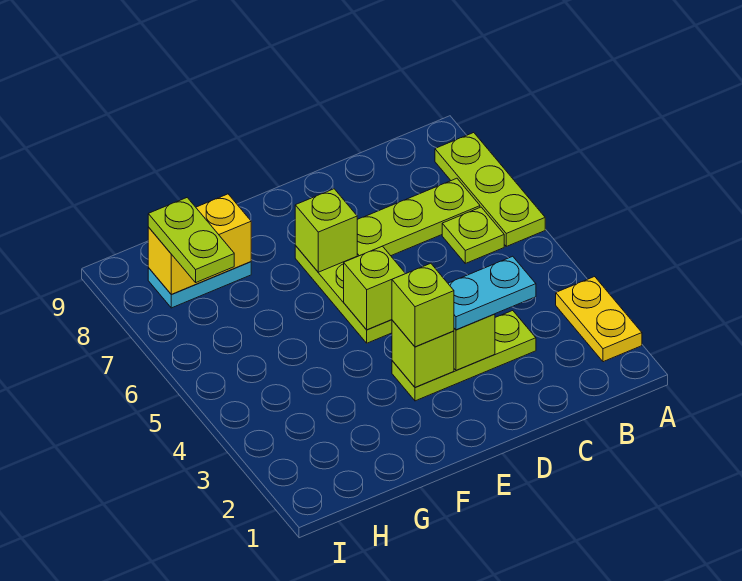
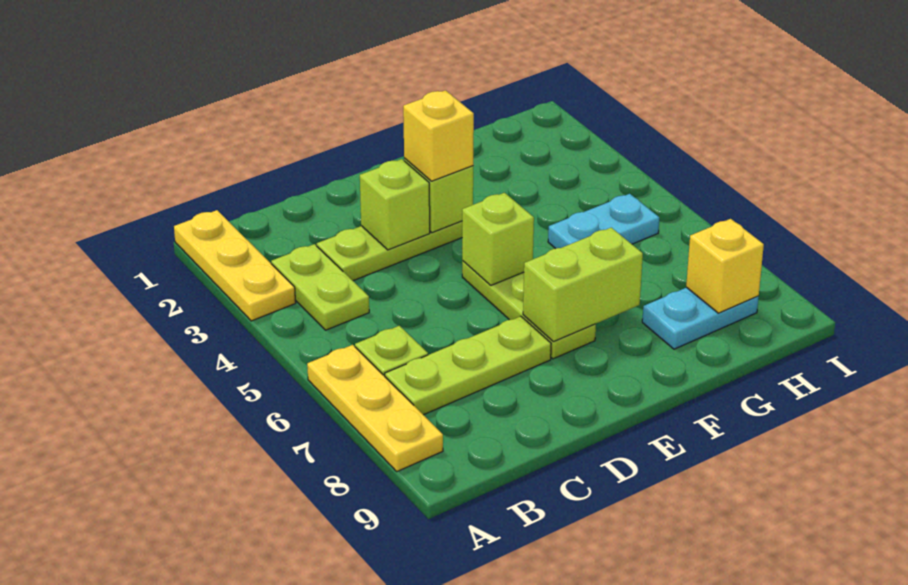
yellow 1x2 plate [556,277,642,362] -> yellow 1x3 plate [174,210,296,321]
lime 1x3 plate [435,133,545,246] -> yellow 1x3 plate [307,345,443,471]
cyan 1x2 plate [448,256,536,330] -> cyan 1x2 plate moved to [548,194,659,249]
lime 1x1 brick [392,263,454,347] -> yellow 1x1 brick [403,90,474,181]
lime 1x1 brick [295,189,357,272] -> lime 1x2 brick [523,228,643,342]
yellow 1x2 brick [148,194,251,295] -> yellow 1x1 brick [686,219,764,313]
lime 1x2 plate [148,198,234,282] -> lime 1x2 plate moved to [271,244,369,330]

